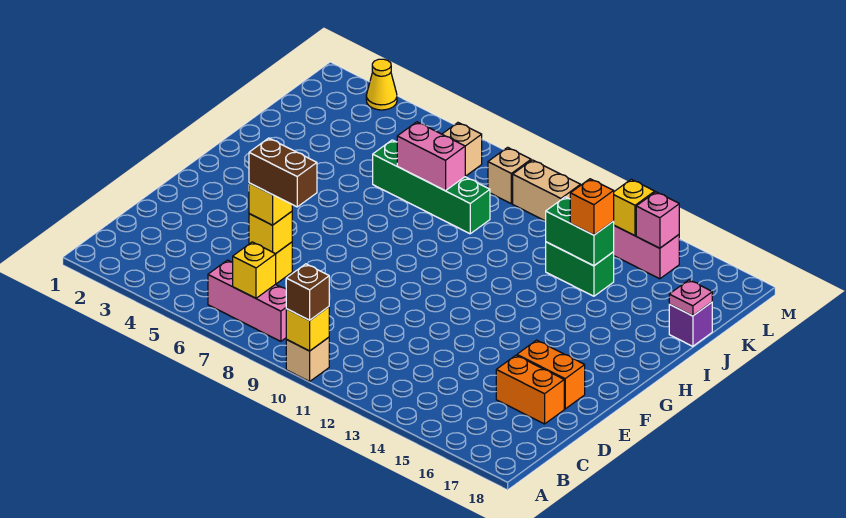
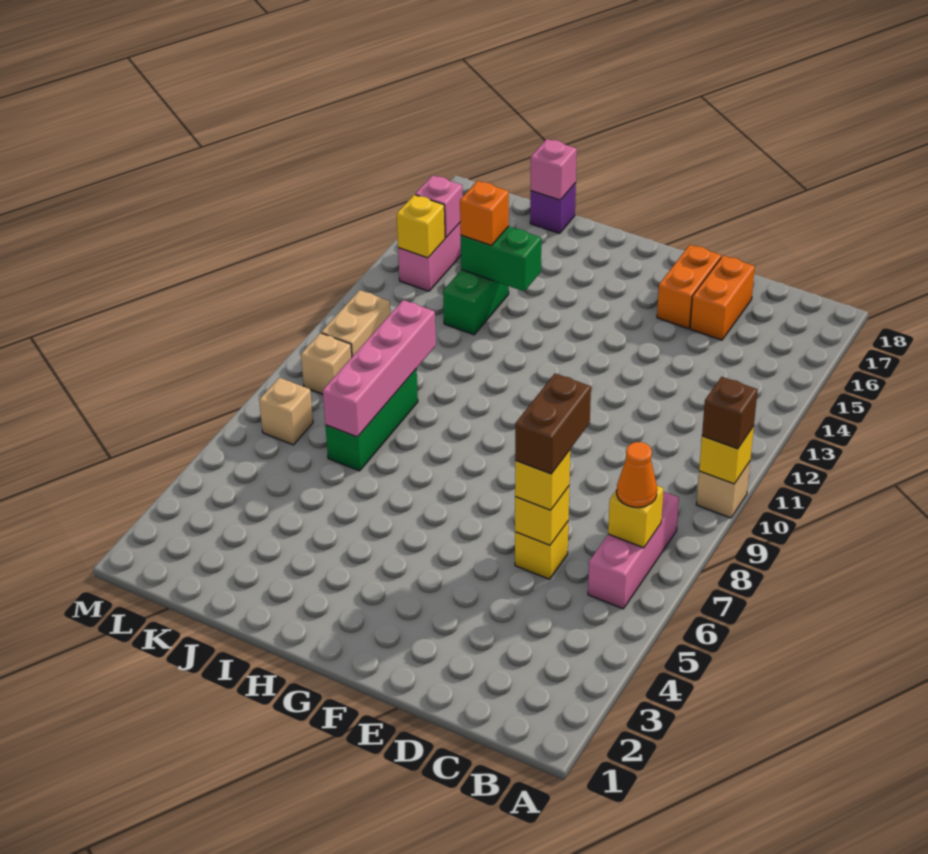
none -> orange 1x1 cone [617,442,657,507]
green 1x4 brick [373,140,490,234] -> green 1x3 brick [325,369,418,471]
pink 1x2 brick [397,122,465,191] -> pink 1x4 brick [323,300,436,437]
green 1x2 brick [546,197,614,266] -> green 1x2 brick turned to [461,226,541,291]
pink 1x1 plate [669,280,712,316] -> pink 1x1 brick [531,139,577,200]
yellow 1x1 cone [366,59,397,110] -> none

